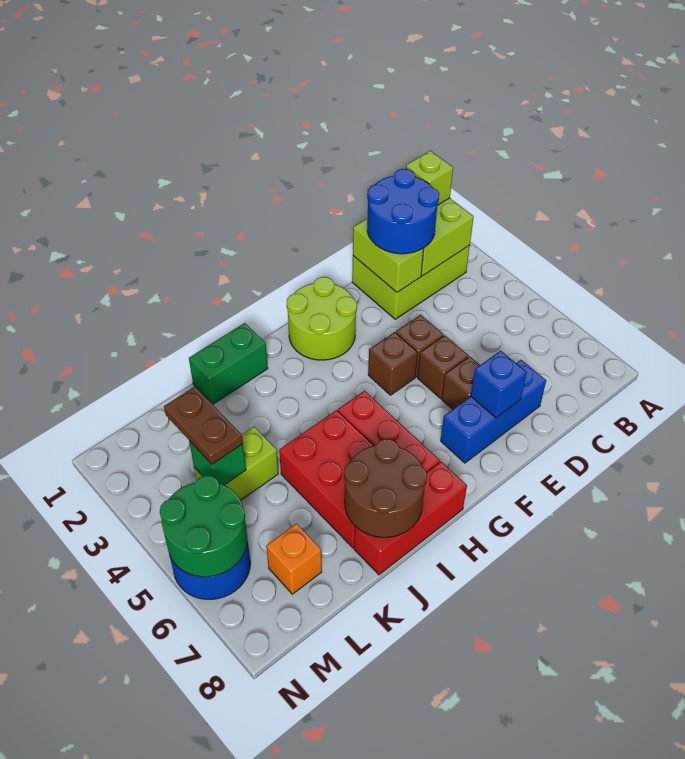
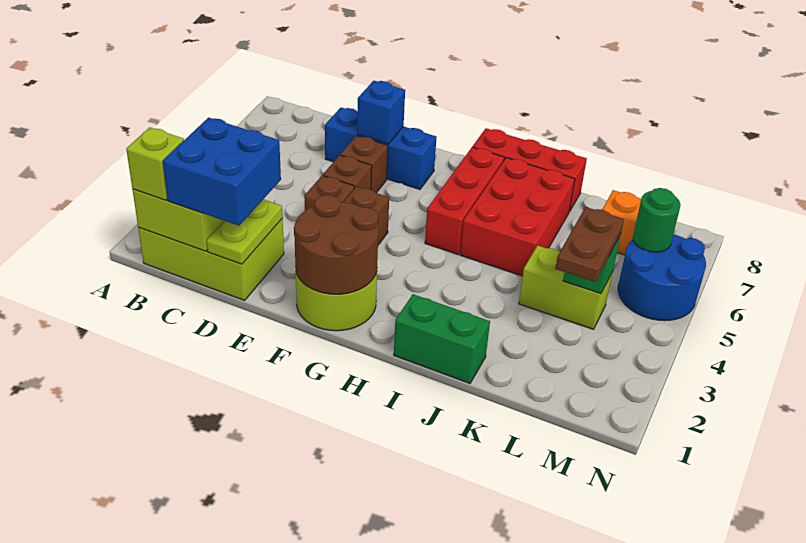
blue 2x2 round brick [367,169,439,254] -> blue 2x2 brick [163,118,281,226]
lime 1x2 brick [353,218,423,292] -> lime 1x2 plate [207,199,283,264]
brown 2x2 round brick [344,439,427,537] -> brown 2x2 round brick moved to [294,195,378,294]
green 2x2 round brick [160,476,247,577] -> green 1x1 round brick [633,188,681,252]

